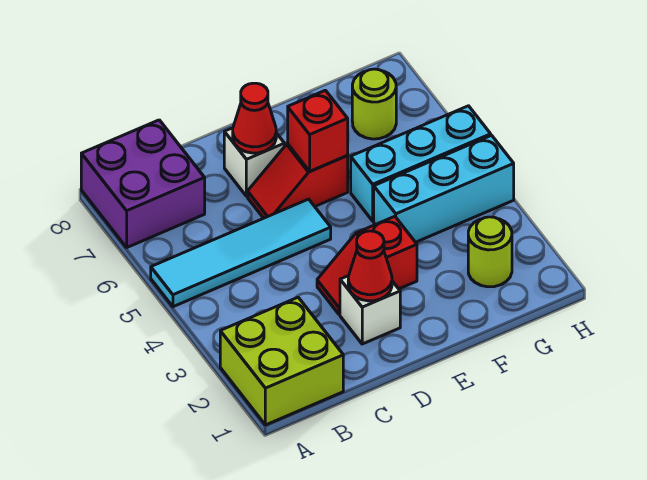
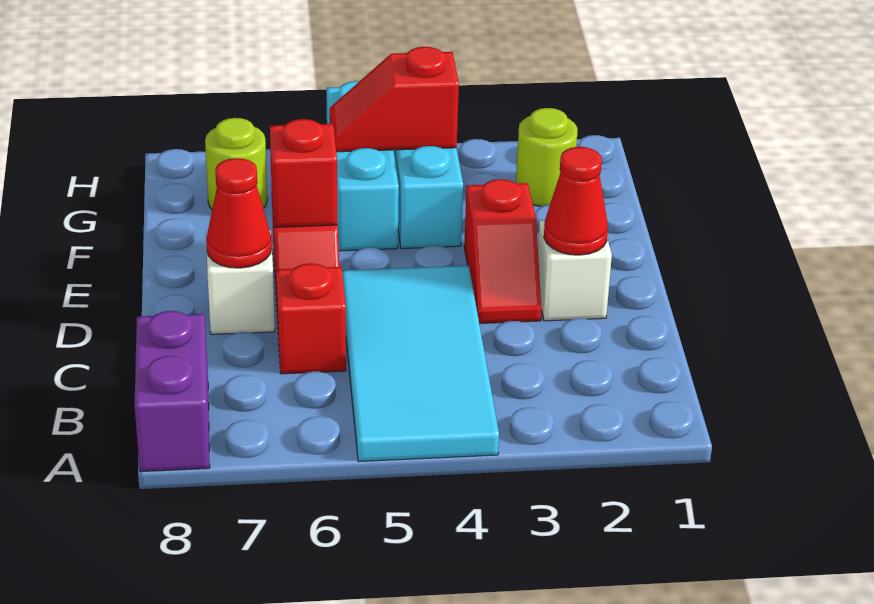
lime 2x2 brick [220,297,343,425] -> none
cyan 1x4 tile [151,199,331,307] -> cyan 2x4 tile [342,266,499,462]
purple 2x2 brick [81,120,205,247] -> purple 1x2 brick [134,311,210,472]
none -> red 1x1 brick [276,263,346,374]
none -> red 1x2 slope [330,47,459,152]

